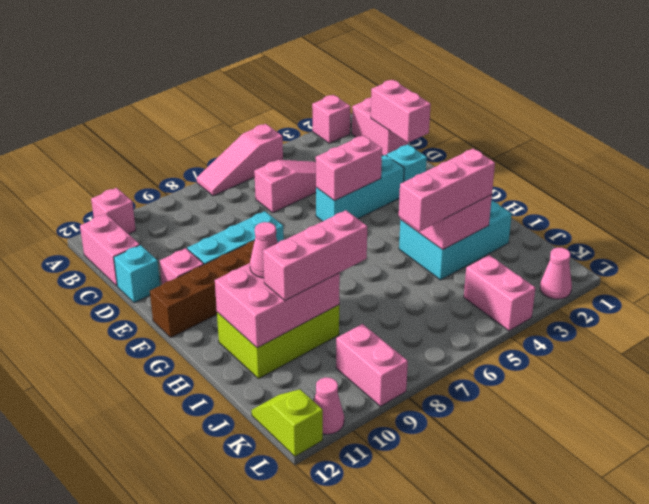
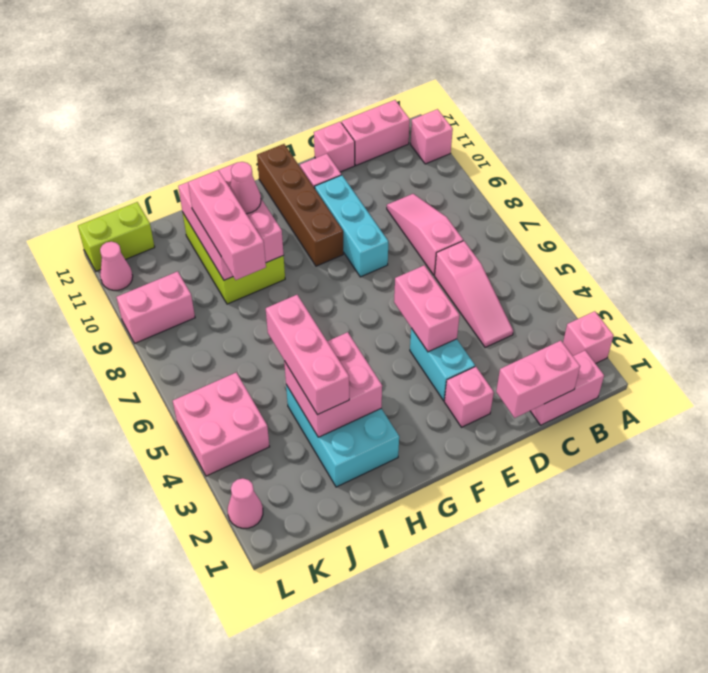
pink 1x3 slope [197,124,283,196] -> pink 1x3 slope moved to [387,194,463,275]
cyan 1x1 brick [114,245,160,303] -> pink 1x1 brick [314,122,355,172]
cyan 1x1 brick [386,144,427,182] -> pink 1x1 brick [444,367,494,427]
cyan 1x3 brick [316,155,404,221] -> cyan 1x2 brick [410,328,475,401]
pink 1x2 brick [464,255,536,331] -> pink 2x2 brick [173,373,270,476]
lime 1x2 slope [251,389,323,457] -> lime 1x2 brick [78,202,155,271]

